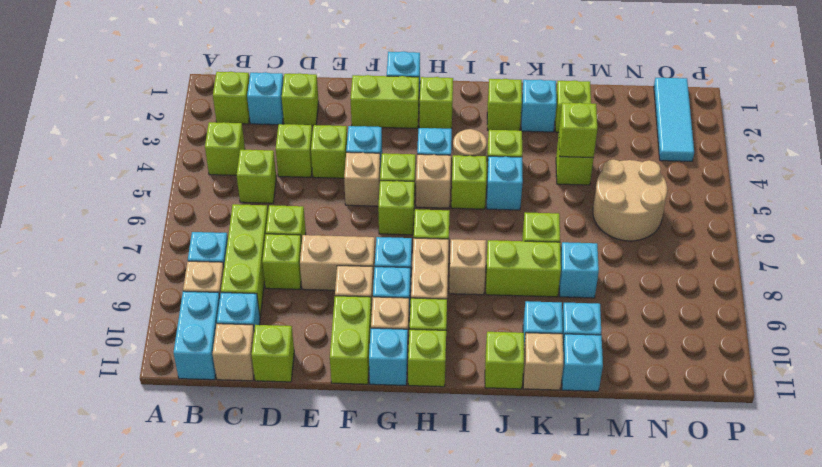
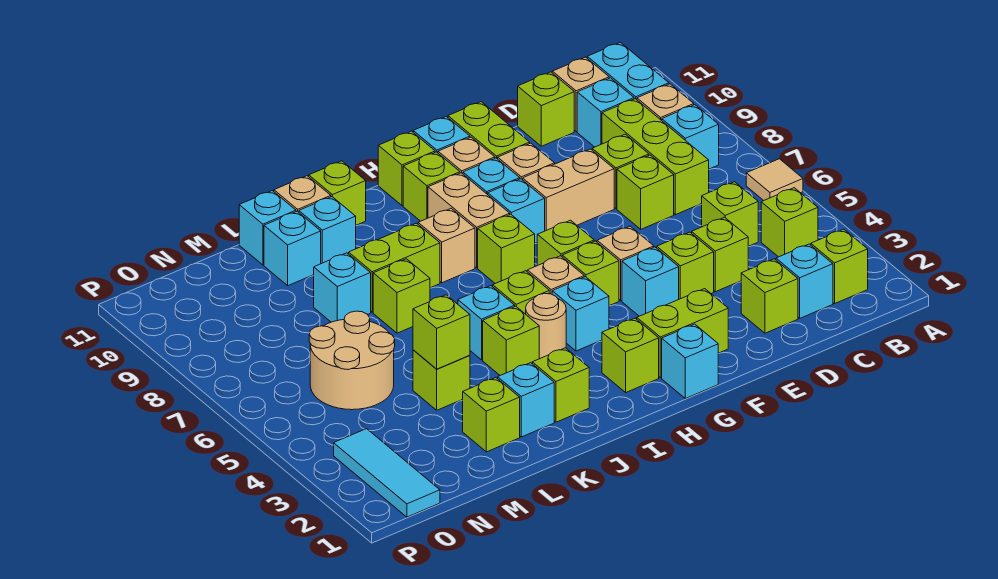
none -> tan 1x1 tile [746,159,803,201]

